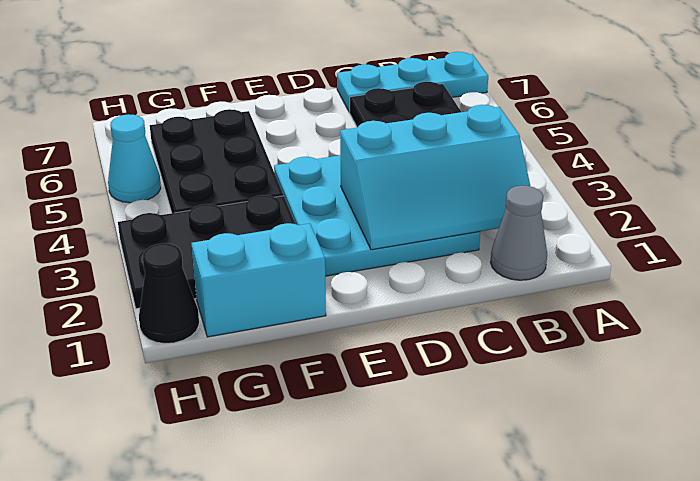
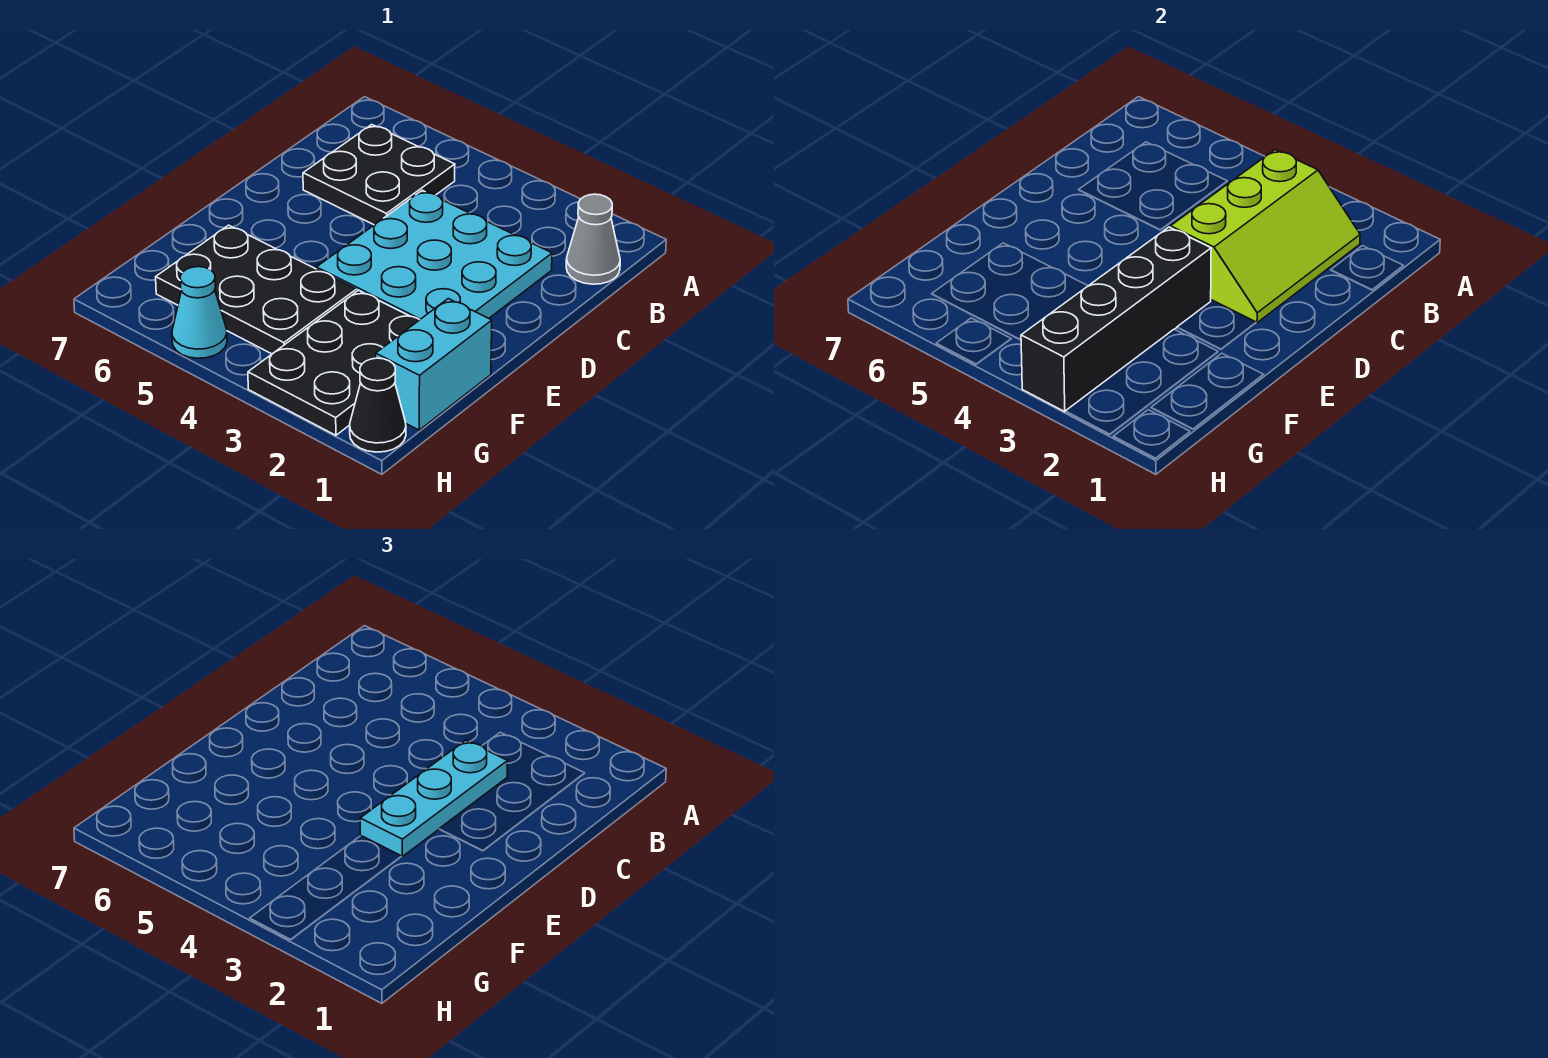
cyan 1x3 plate [337,52,488,112] -> cyan 1x3 plate moved to [360,740,508,857]
cyan 2x3 slope [340,105,530,250] -> lime 2x3 slope [1171,150,1360,323]
none -> black 1x4 brick [1021,227,1211,412]

